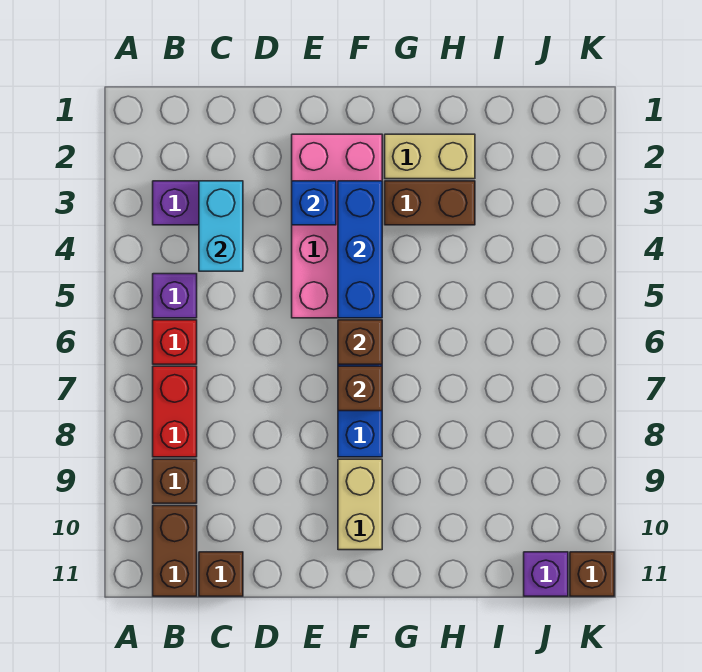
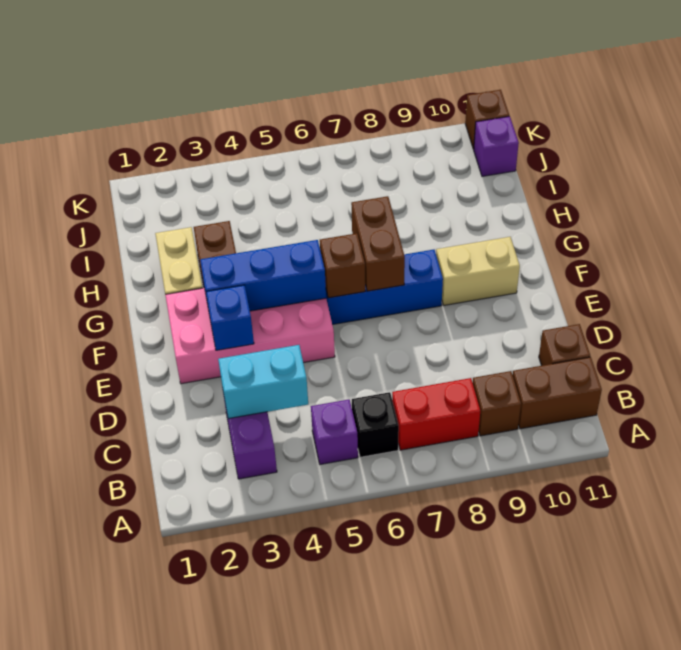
red 1x1 brick [153,320,197,364] -> black 1x1 brick [352,392,399,457]
brown 1x1 brick [338,366,382,411] -> brown 1x2 brick [351,196,405,291]

